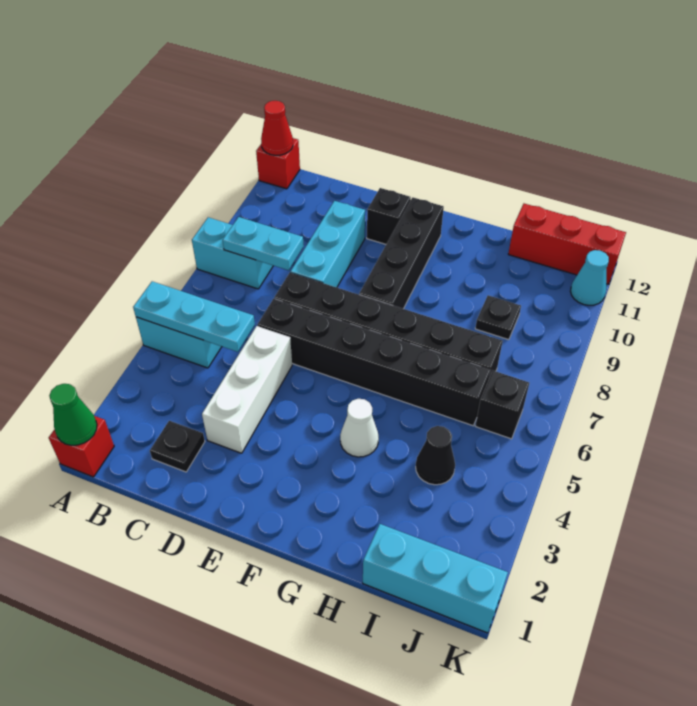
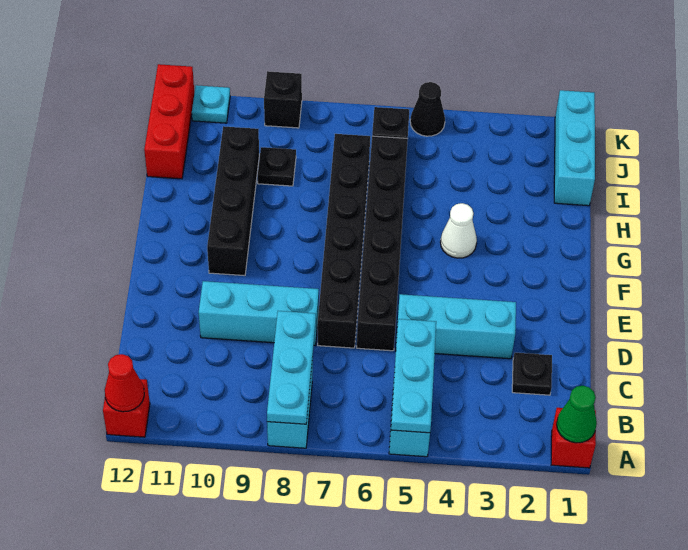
cyan 1x2 plate [223,217,304,270] -> cyan 1x3 plate [267,311,316,424]
white 1x3 brick [202,326,292,453] -> cyan 1x3 brick [396,294,516,359]
black 1x1 brick [367,188,411,244] -> black 1x1 brick moved to [264,71,302,128]
black 1x4 brick [359,197,444,309] -> black 1x4 brick turned to [207,126,259,276]
black 1x1 cone [416,426,455,485] -> black 1x1 cone moved to [410,82,445,136]
cyan 1x1 cone [570,250,609,305] -> cyan 1x1 plate [192,85,230,123]

